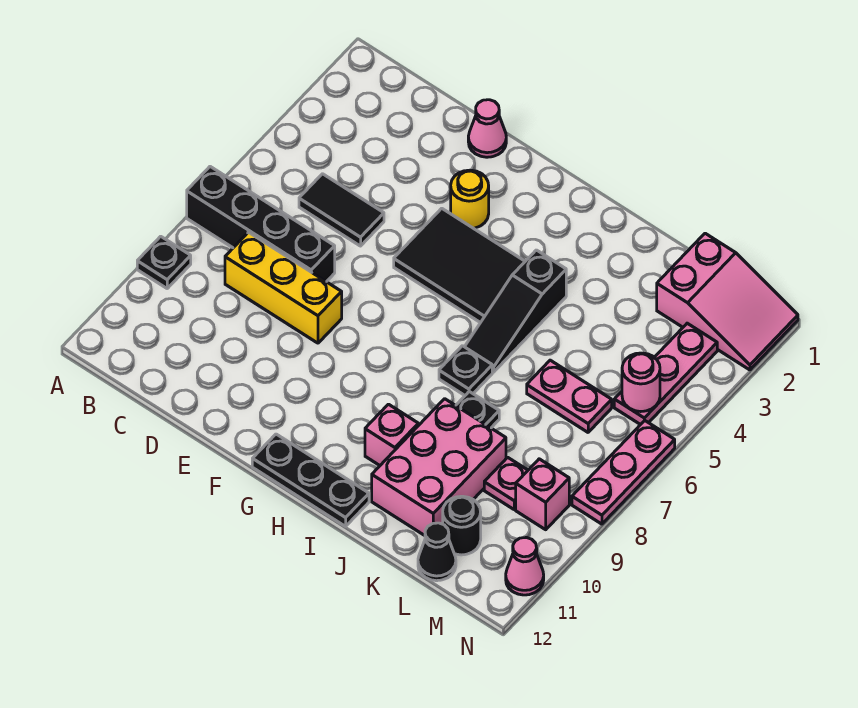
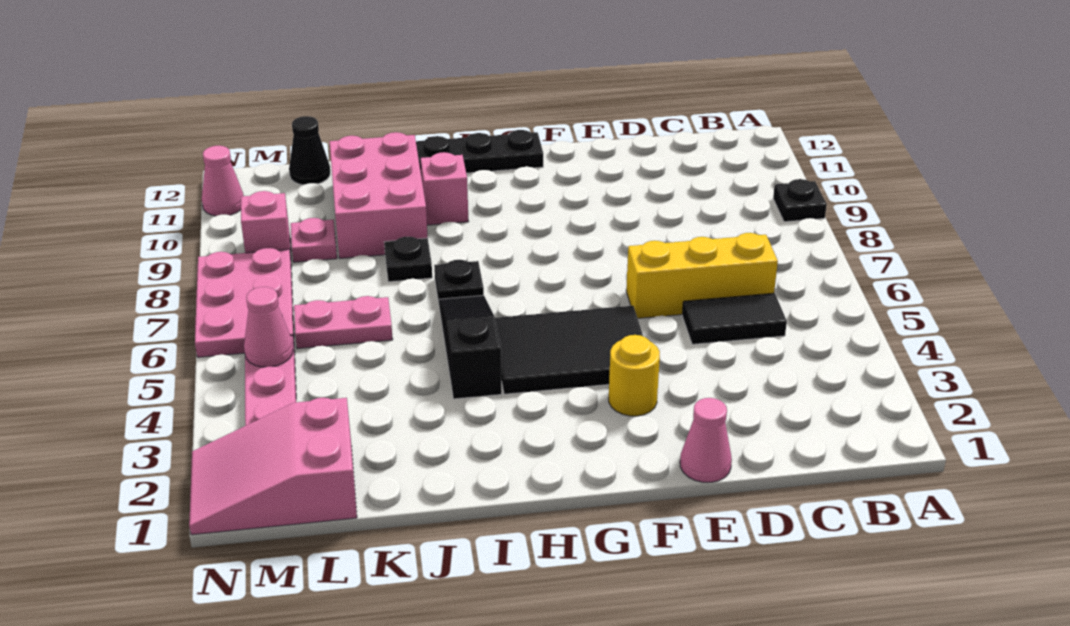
black 1x4 brick [187,167,335,282] -> none
yellow 1x3 brick [225,232,342,343] -> yellow 1x3 brick moved to [626,233,778,318]
black 1x1 round brick [443,496,481,555] -> none
pink 1x1 round brick [622,353,660,412] -> pink 1x1 cone [244,287,293,367]
pink 1x3 plate [572,421,675,524] -> pink 2x3 plate [195,248,294,357]

